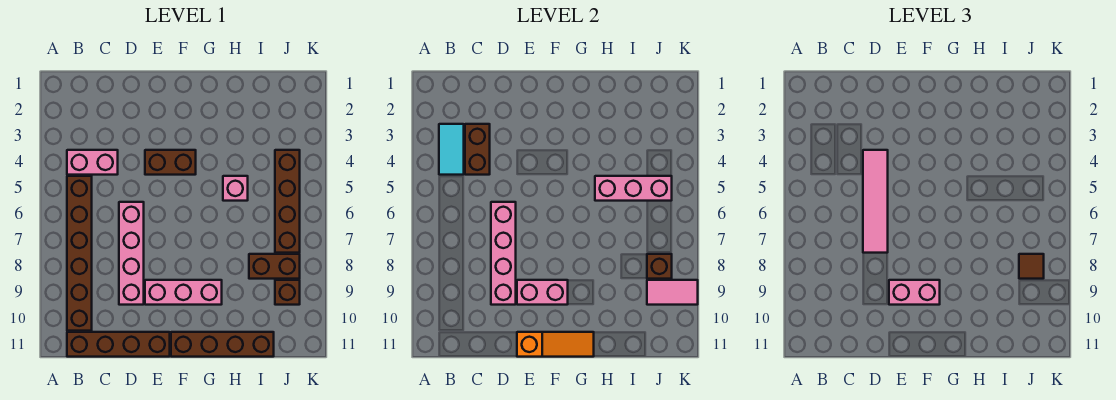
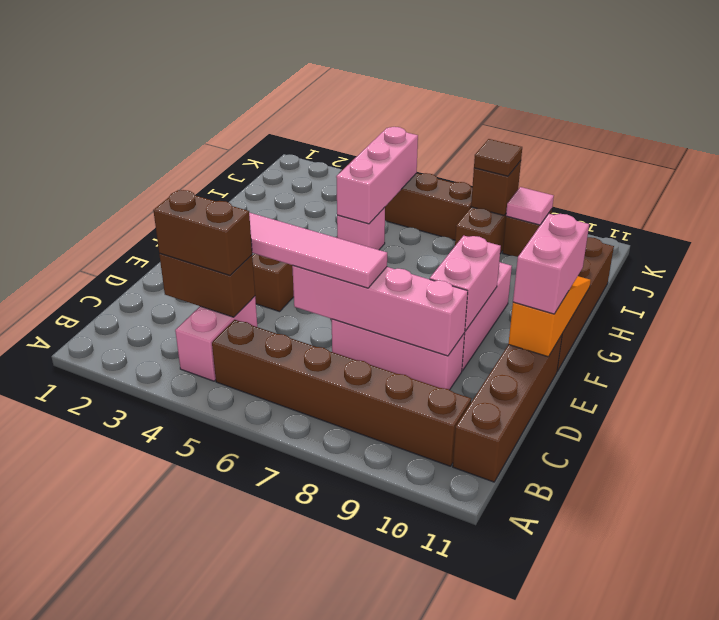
cyan 1x2 tile [439,124,464,175] -> none
none -> brown 1x2 brick [153,190,252,276]
pink 1x4 brick [119,202,144,305] -> pink 1x3 brick [332,319,465,390]
pink 1x2 brick [889,280,940,305] -> pink 1x2 brick moved to [513,214,589,314]
pink 1x2 tile [647,280,698,305] -> pink 1x1 tile [506,187,554,225]

